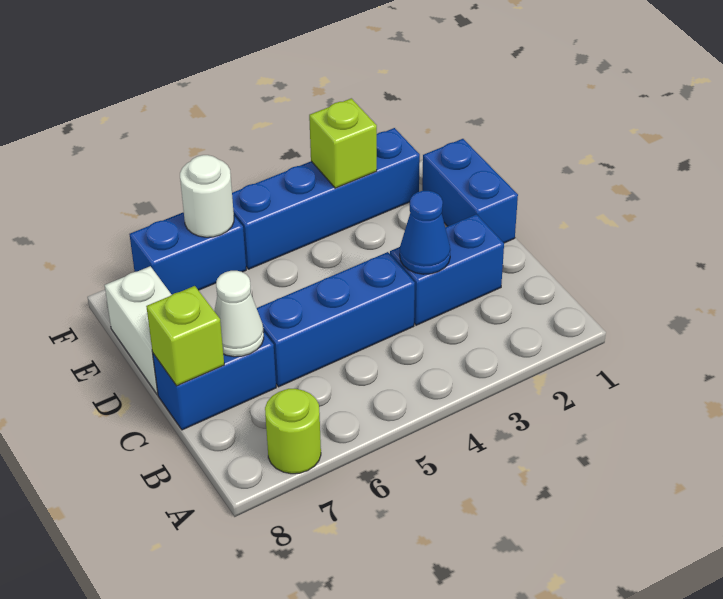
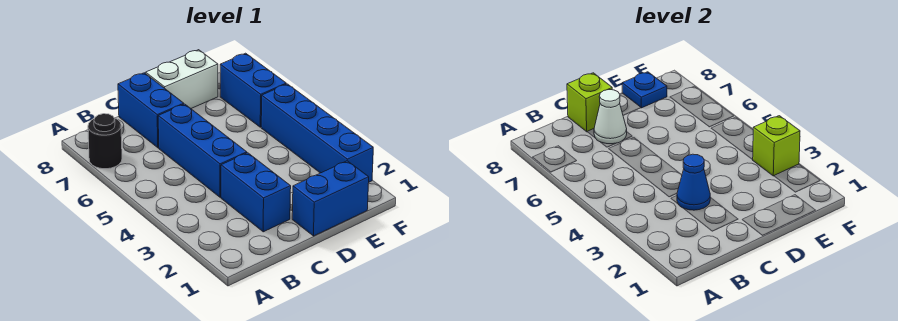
lime 1x1 round brick [265,389,321,474] -> black 1x1 round brick [88,114,122,169]
none -> blue 1x1 plate [622,72,667,108]
white 1x1 round brick [180,155,234,237] -> none

